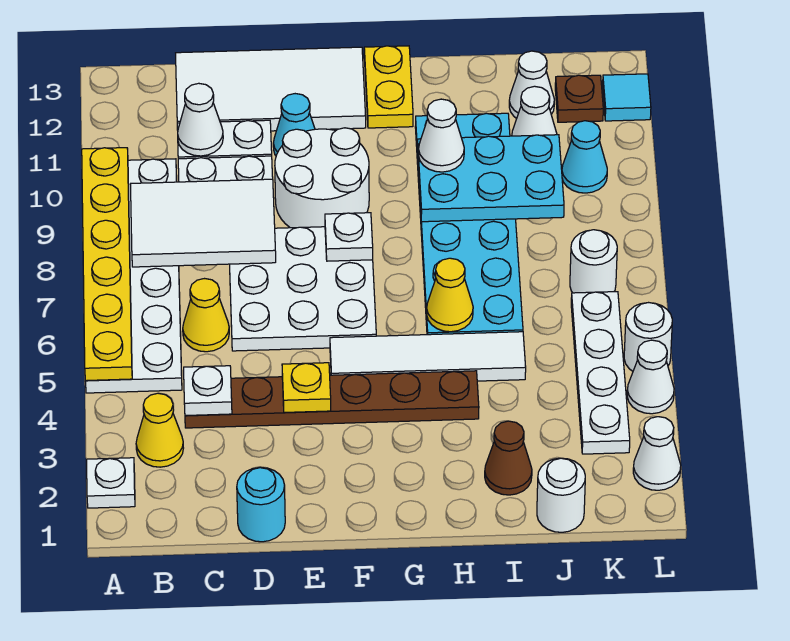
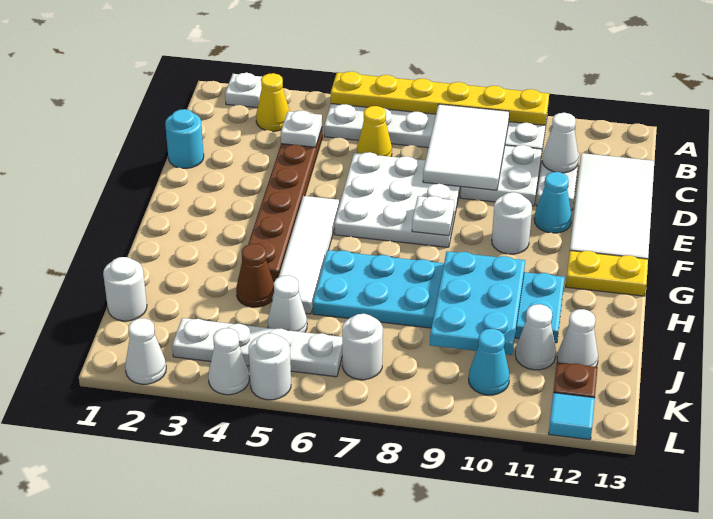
yellow 1x1 plate [282,363,331,412] -> none
white 2x2 round brick [275,128,369,228] -> white 1x1 round brick [492,192,532,254]
yellow 1x1 cone [427,258,473,332] -> none
white 1x1 cone [419,99,464,172] -> white 1x1 cone moved to [268,275,307,332]
brown 1x1 cone [485,421,532,495] -> brown 1x1 cone moved to [236,244,274,307]

